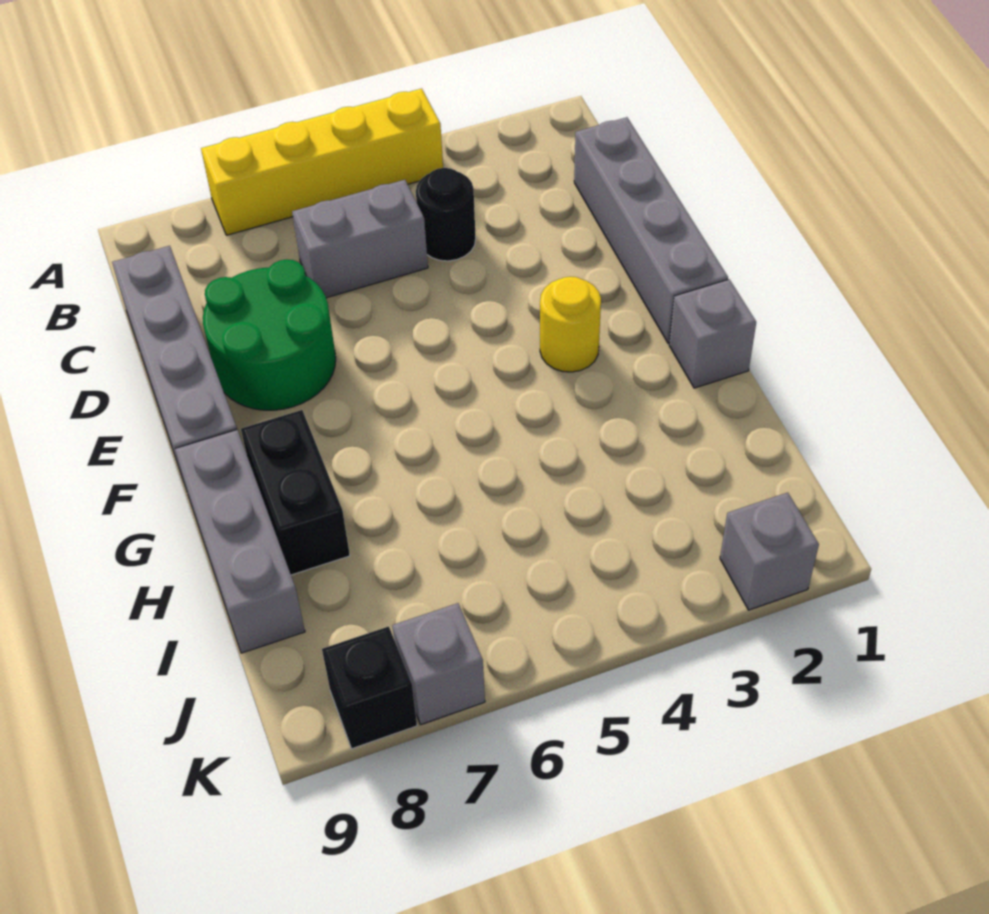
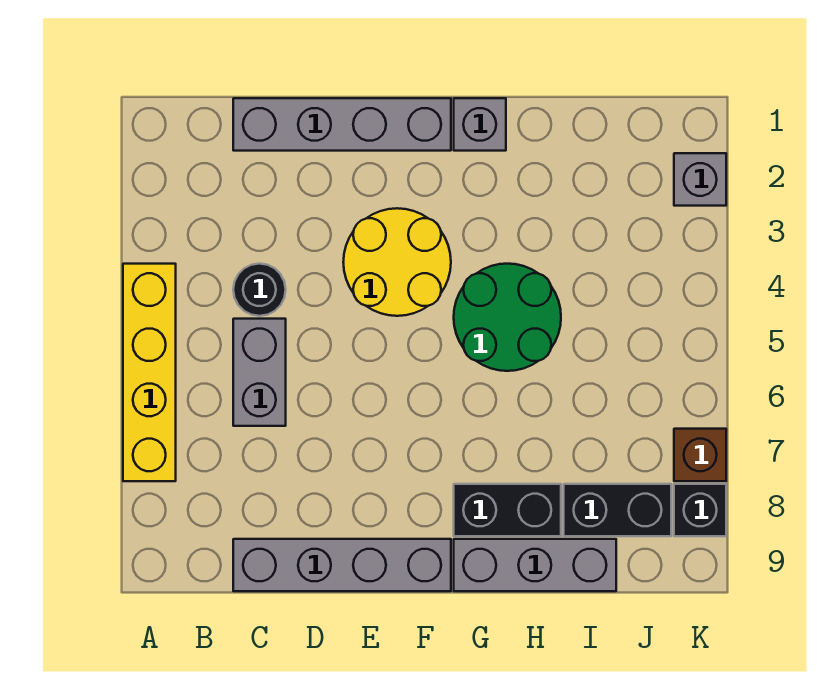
green 2x2 round brick [203,259,336,410] -> green 2x2 round brick moved to [454,264,561,371]
yellow 1x1 round brick [540,277,601,372] -> yellow 2x2 round brick [343,208,451,316]
none -> black 1x2 brick [564,484,671,536]
grey 1x1 brick [392,603,485,725] -> brown 1x1 brick [674,429,726,481]

